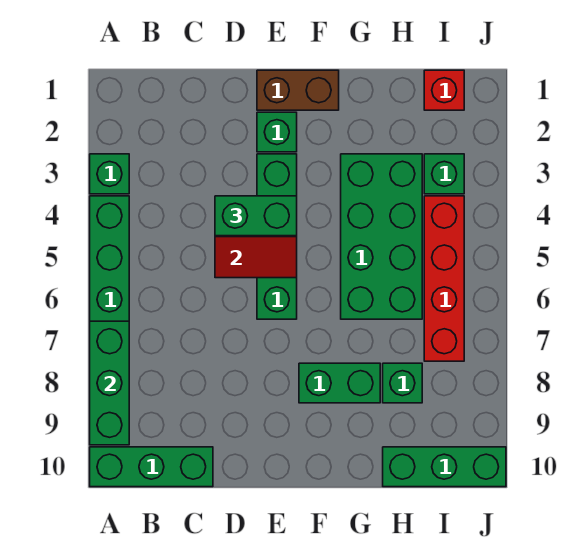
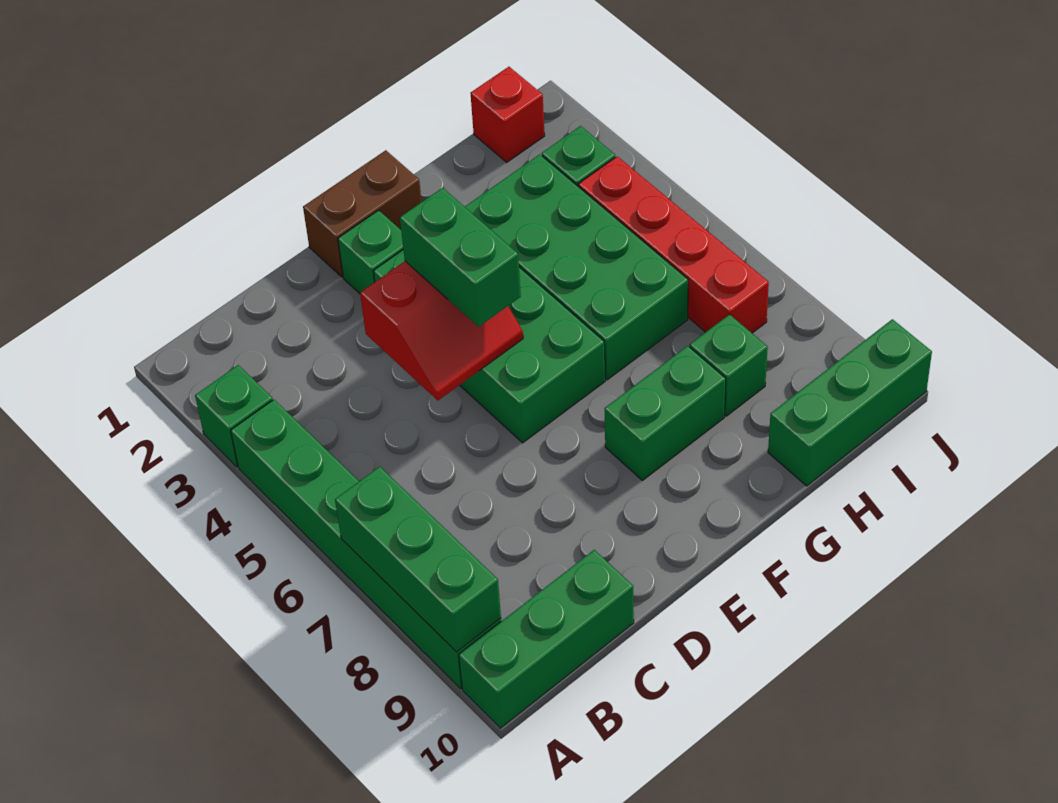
green 1x2 brick [215,196,297,236] -> green 1x2 brick turned to [400,188,521,327]
green 1x4 brick [257,154,297,319] -> green 2x4 brick [373,250,605,443]

